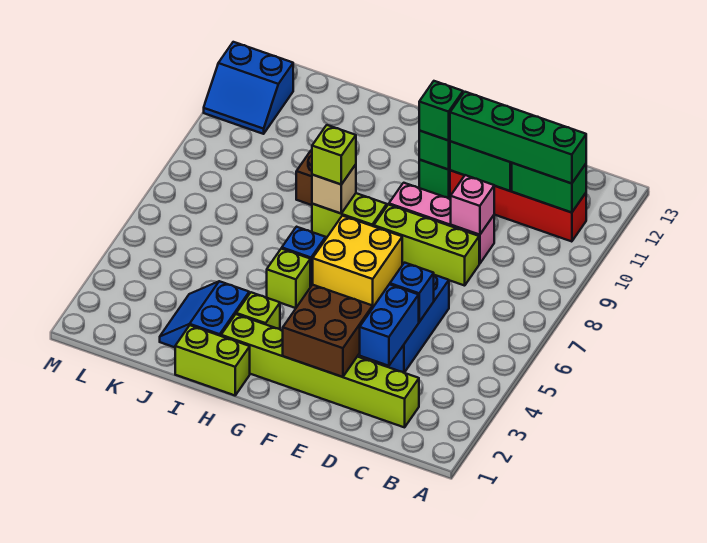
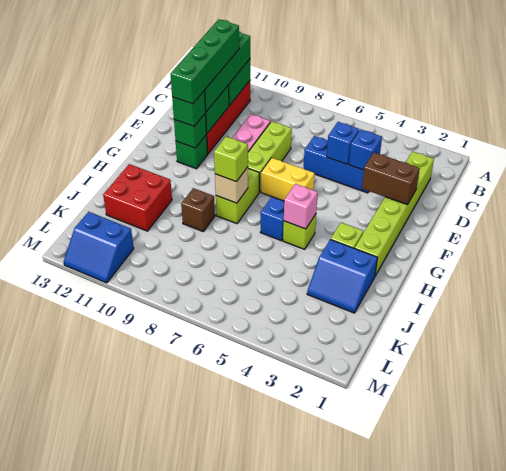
none -> green 1x4 brick [170,19,239,104]
blue 1x2 brick [360,284,419,366] -> blue 1x1 brick [349,129,382,170]
pink 1x1 brick [451,175,494,235] -> pink 1x1 brick moved to [284,184,318,229]
brown 2x2 brick [283,285,373,377] -> brown 1x2 brick [362,152,420,205]
yellow 2x2 brick [313,216,402,307] -> yellow 1x2 brick [261,158,315,201]
lime 1x2 brick [175,325,250,395] -> none
none -> red 2x2 brick [103,164,172,231]
blue 2x2 slope [204,42,293,134] -> blue 2x2 slope turned to [64,212,134,283]

